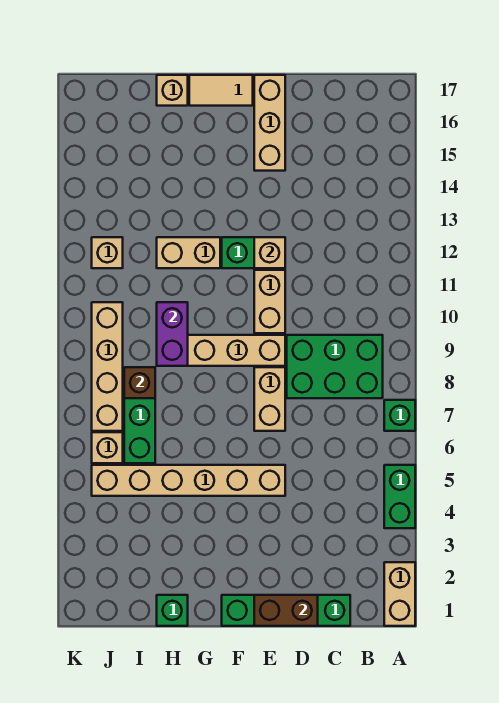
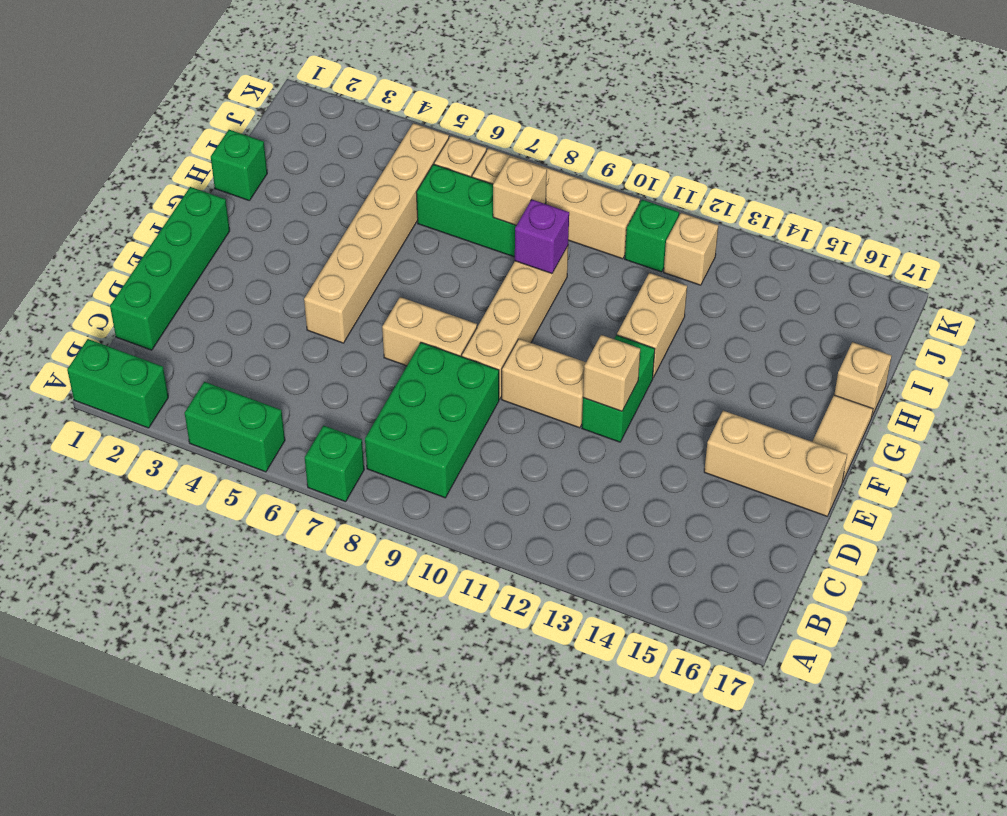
tan 1x2 brick [384,562,415,626] -> green 1x2 brick [67,339,168,428]
brown 1x2 brick [254,595,318,626] -> none
purple 1x2 brick [157,302,188,366] -> purple 1x1 brick [515,200,569,274]
brown 1x1 brick [124,367,155,398] -> tan 1x1 brick [493,157,547,225]
none -> green 1x1 brick [625,200,679,272]

